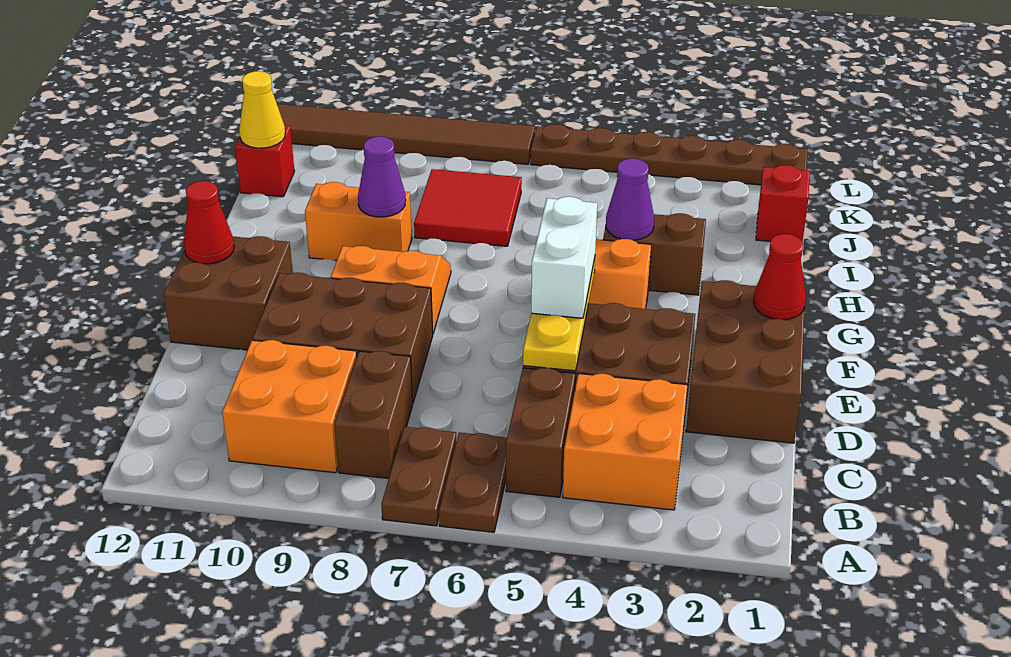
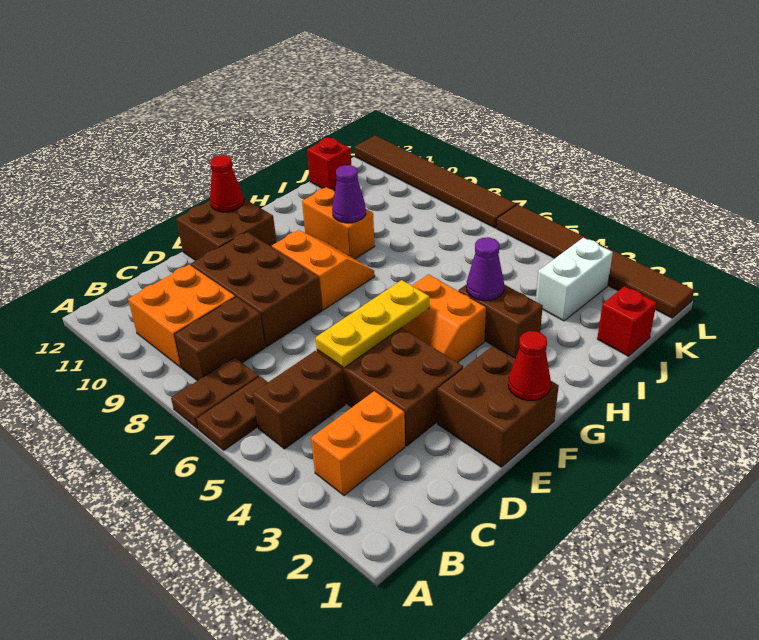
orange 2x2 brick [563,374,687,510] -> orange 1x2 brick [311,391,405,496]
brown 2x3 brick [686,280,805,443] -> brown 2x2 brick [437,346,559,467]
white 1x2 brick [531,197,597,318] -> white 1x2 brick moved to [536,238,613,321]
red 2x2 tile [414,169,522,246] -> none
yellow 1x1 cone [239,71,285,148] -> none
brown 1x6 plate [531,124,807,185] -> brown 1x6 tile [497,205,694,318]

